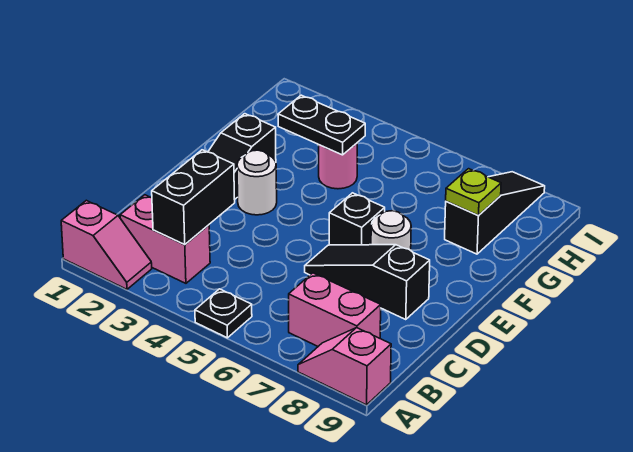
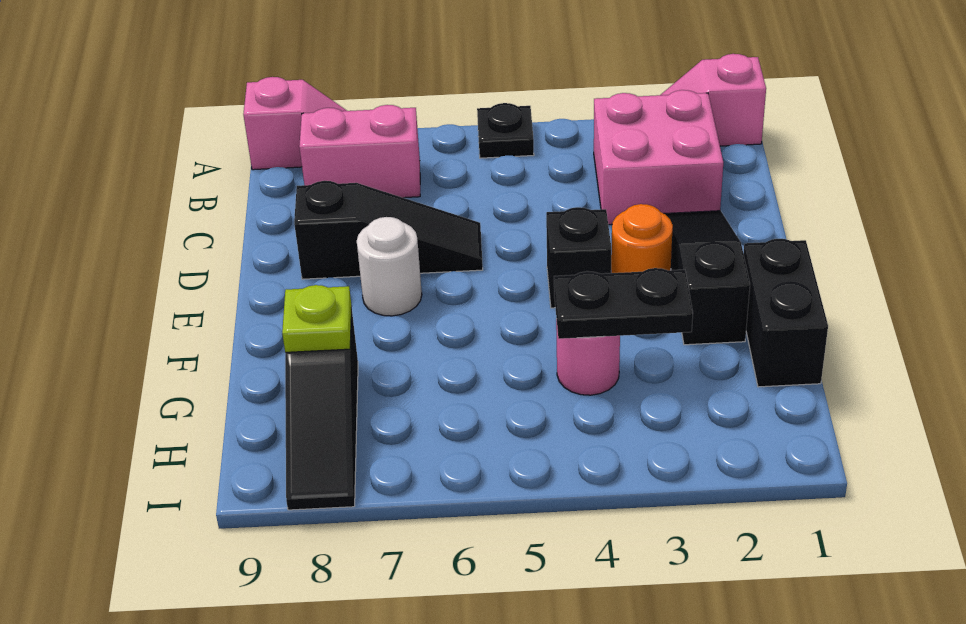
pink 1x2 brick [120,195,210,283] -> pink 2x2 brick [594,90,723,225]
black 1x2 brick [152,150,235,245] -> black 1x2 brick moved to [743,239,828,387]
white 1x1 round brick [237,150,277,215] -> orange 1x1 round brick [611,204,673,273]
black 1x1 brick [329,193,385,245] -> black 1x1 brick moved to [546,207,611,308]

